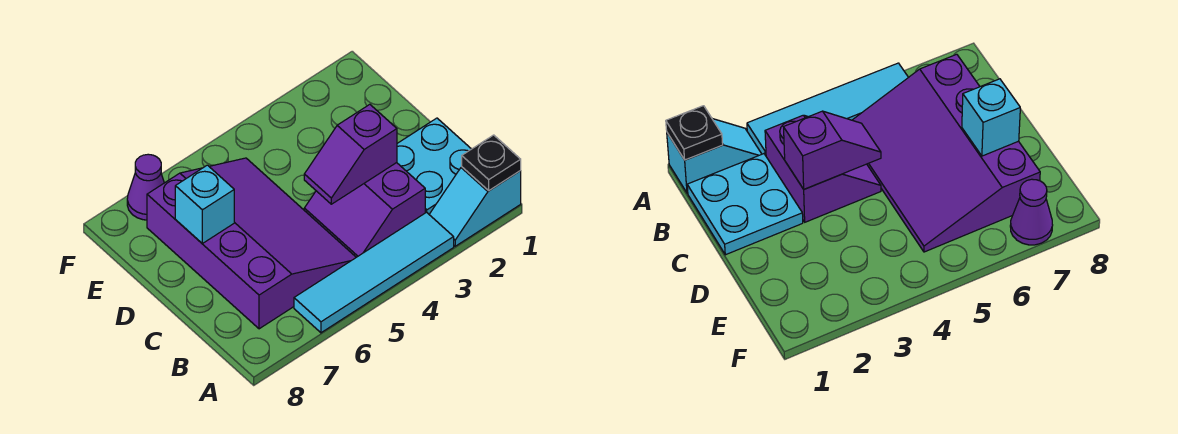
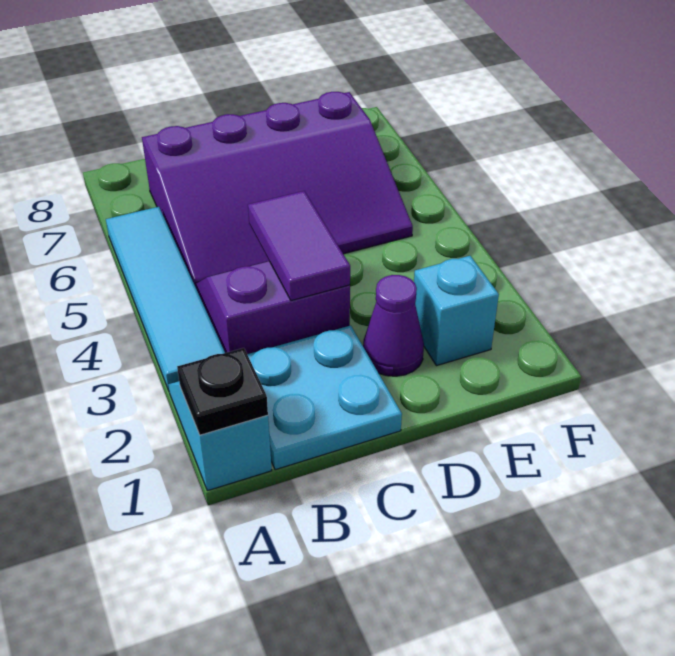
purple 1x2 slope [304,104,397,204] -> purple 1x2 tile [248,191,350,301]
cyan 1x1 brick [175,165,234,243] -> cyan 1x1 brick moved to [414,256,499,366]
purple 1x1 cone [127,154,164,220] -> purple 1x1 cone moved to [363,275,424,376]

